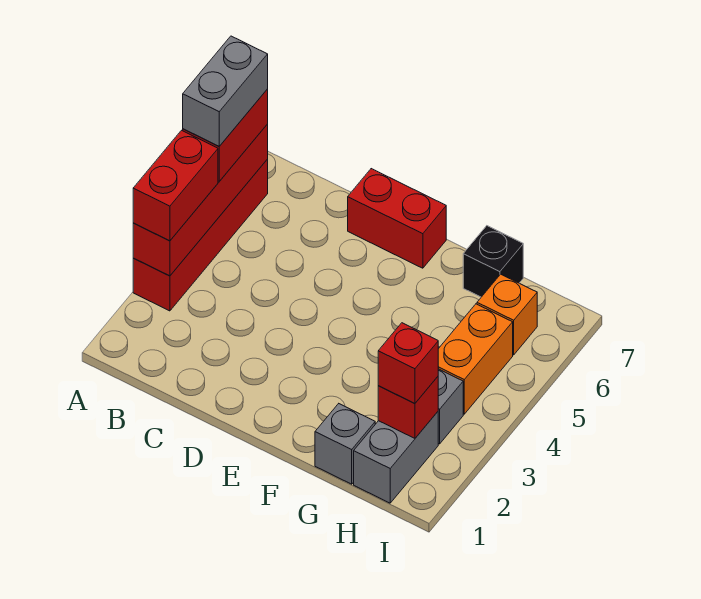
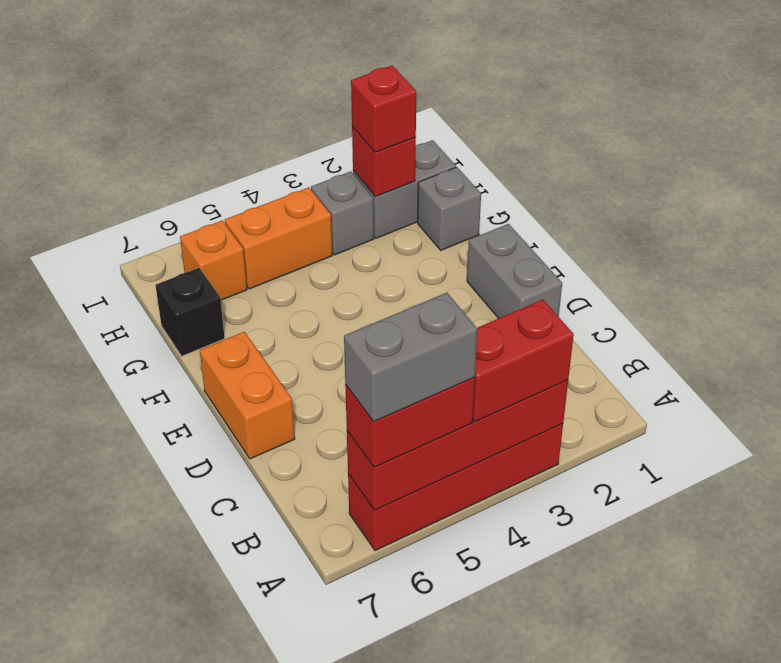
none -> grey 1x2 brick [467,224,562,318]
red 1x2 brick [348,169,446,268] -> orange 1x2 brick [200,332,295,459]

